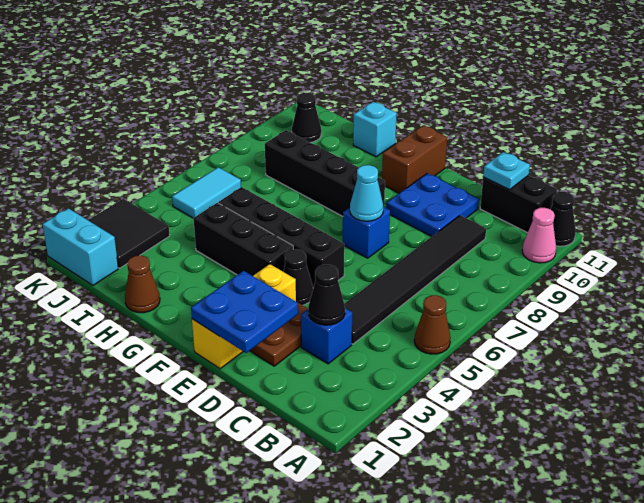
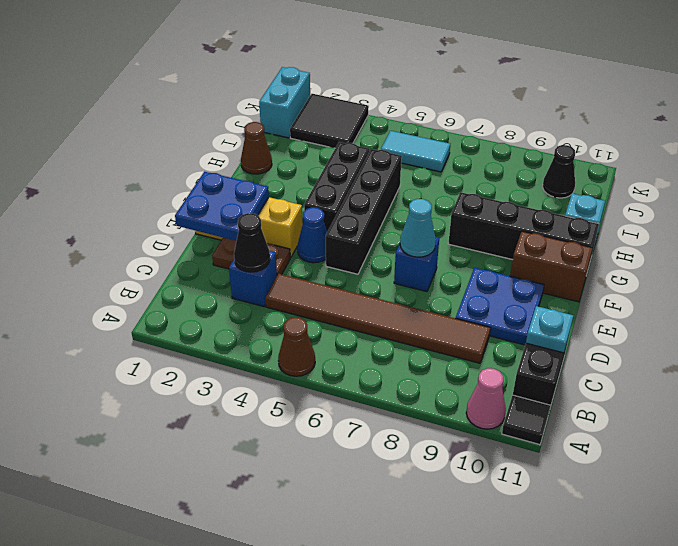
black 1x1 cone [551,192,576,246] -> black 1x1 tile [502,395,550,445]
black 1x6 tile [345,215,486,344] -> brown 1x6 tile [265,274,490,363]
black 1x1 cone [283,249,313,305] -> blue 1x1 cone [297,207,327,263]
black 1x4 brick [265,130,385,216] -> black 1x4 brick turned to [448,192,599,268]

